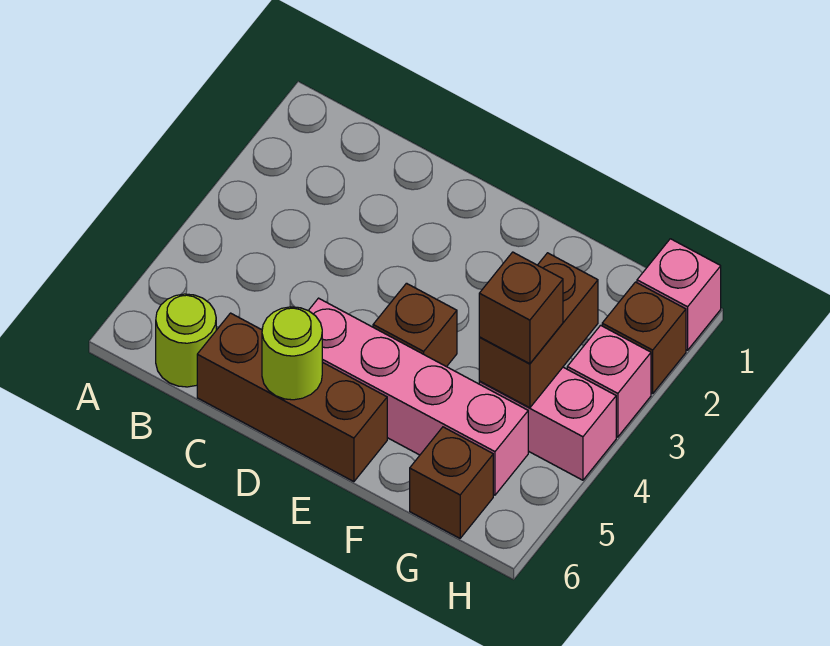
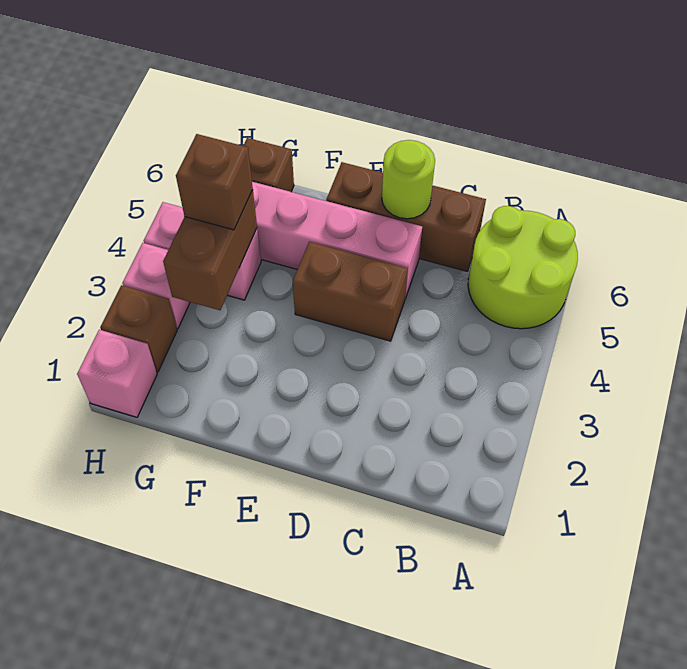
lime 1x1 round brick [156,294,216,387] -> lime 2x2 round brick [468,206,578,329]
brown 1x1 brick [373,283,457,367] -> brown 1x2 brick [293,242,408,341]

